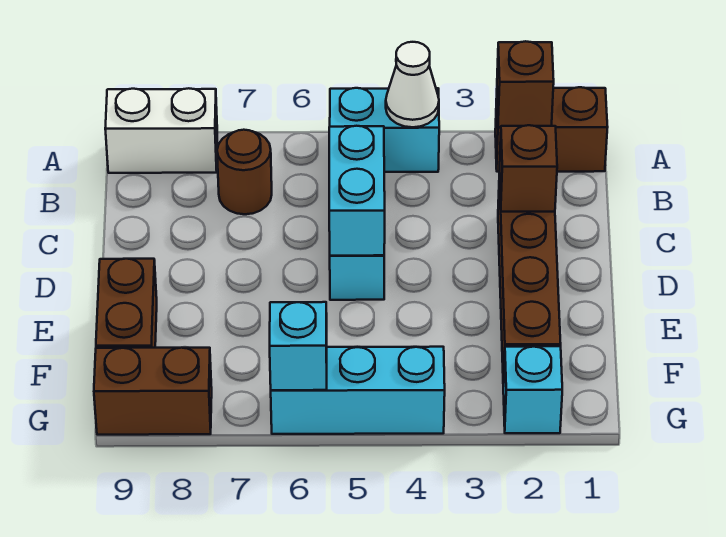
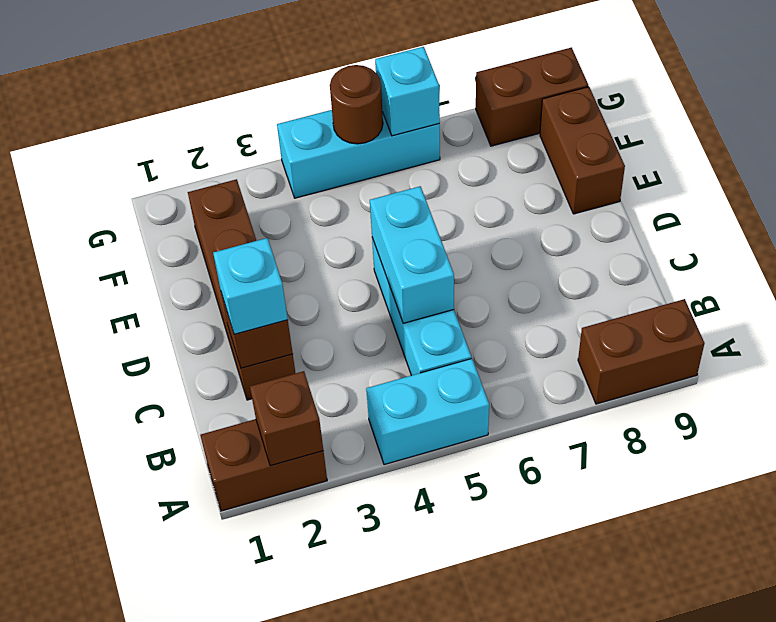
white 1x1 cone [386,42,439,127] -> none
white 1x2 brick [105,88,217,173] -> brown 1x2 brick [578,299,705,404]
brown 1x1 round brick [217,130,272,214] -> brown 1x1 round brick moved to [330,65,383,144]
cyan 1x1 brick [503,346,562,433] -> cyan 1x1 brick moved to [213,238,288,334]

